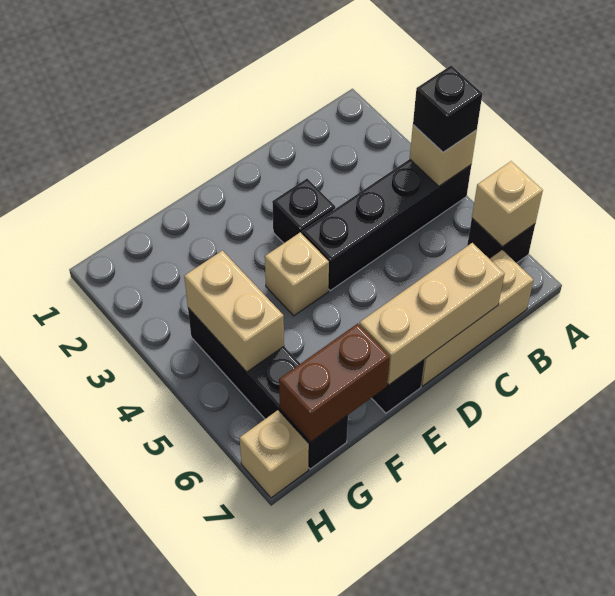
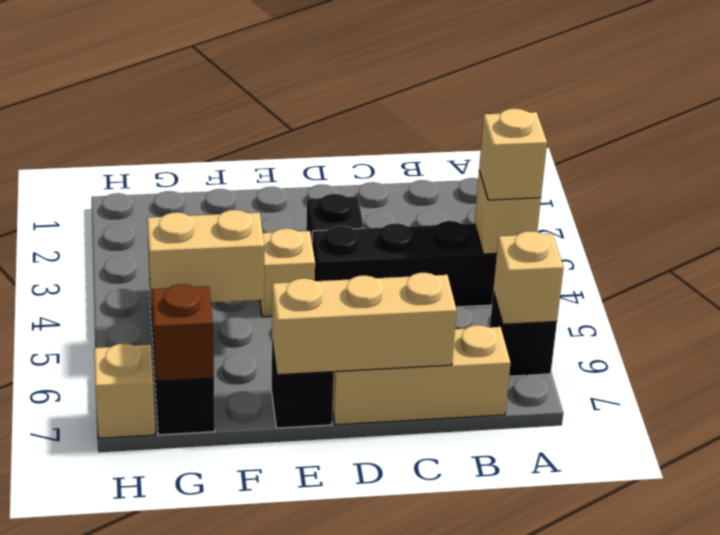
black 1x1 brick [413,66,482,152] -> tan 1x1 brick [479,109,547,200]
brown 1x2 brick [279,324,390,442] -> brown 1x1 brick [152,284,214,381]
tan 1x2 brick [184,251,284,372] -> tan 1x2 brick turned to [147,210,264,305]

